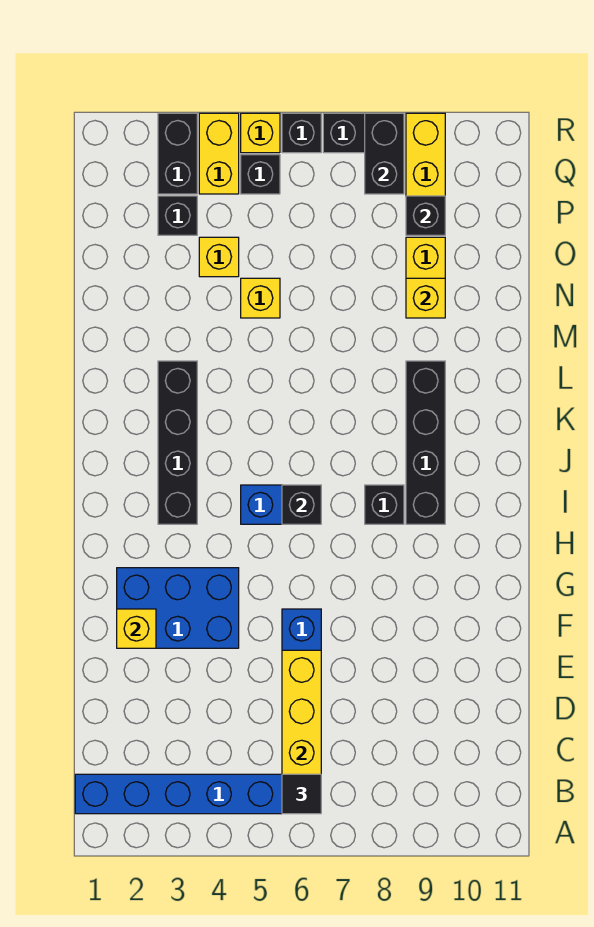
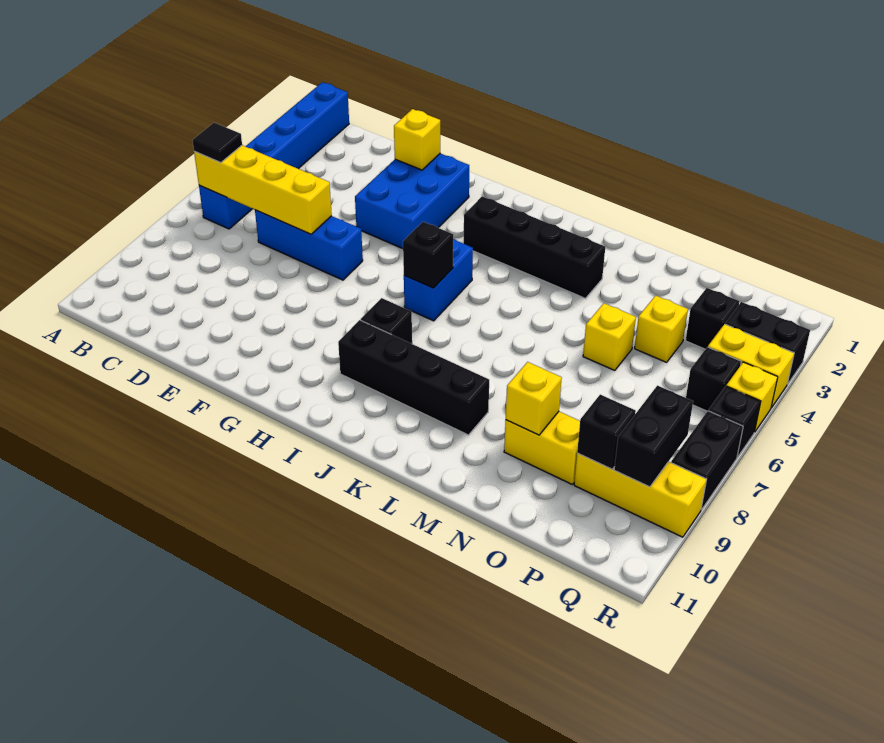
black 1x2 brick [365,113,404,194] -> black 1x2 brick turned to [614,386,693,487]

